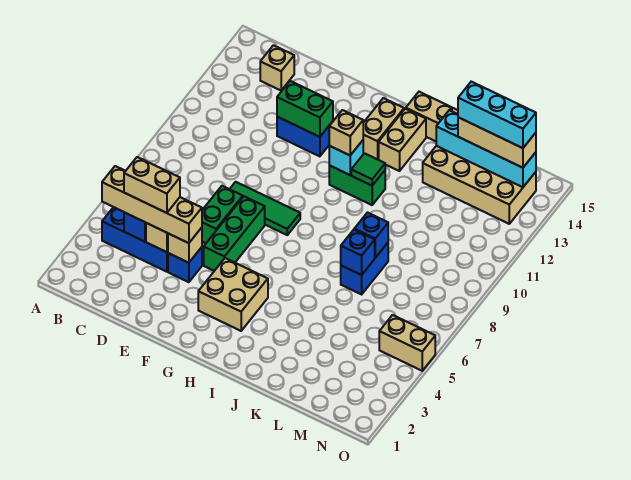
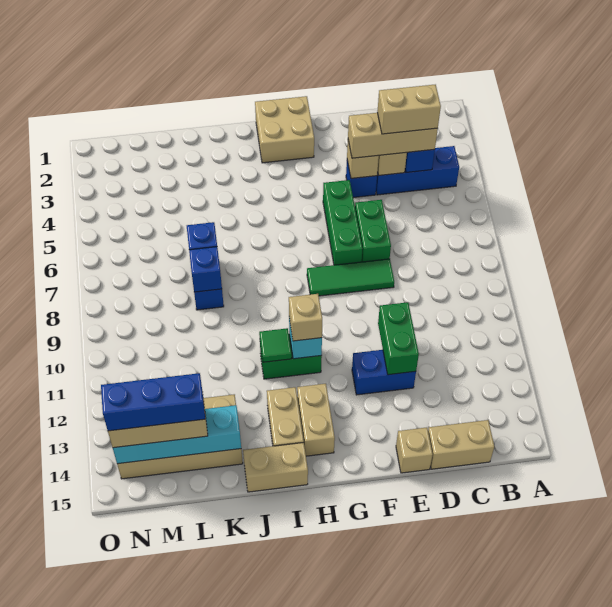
tan 1x4 brick [102,166,202,243] -> tan 1x3 brick [348,113,438,158]
tan 1x1 brick [260,45,294,90] -> tan 1x1 brick moved to [396,428,433,473]
green 1x2 brick [277,81,333,137] -> green 1x2 brick turned to [378,302,419,375]
tan 2x2 brick [198,258,268,331] -> tan 2x2 brick moved to [255,96,314,163]
cyan 1x3 brick [458,82,536,148] -> blue 1x3 brick [101,373,205,431]
tan 1x2 brick [379,315,435,371] -> tan 1x2 brick moved to [428,420,494,469]

